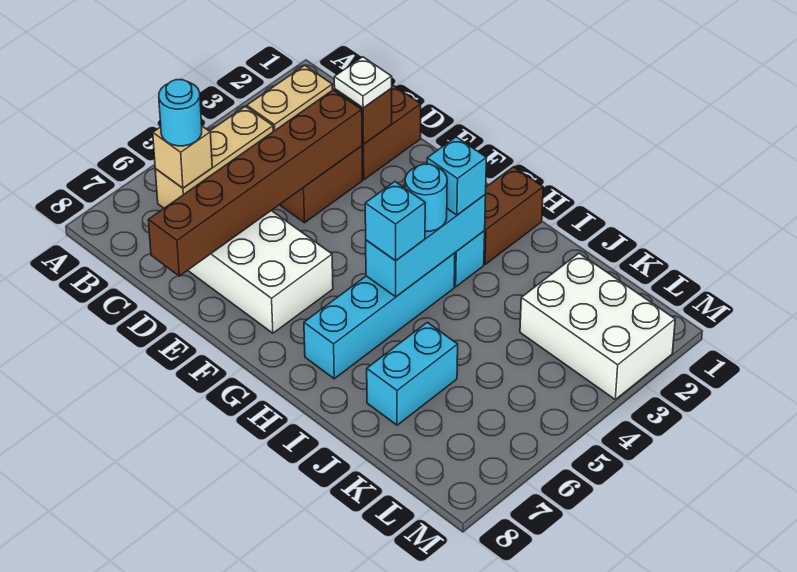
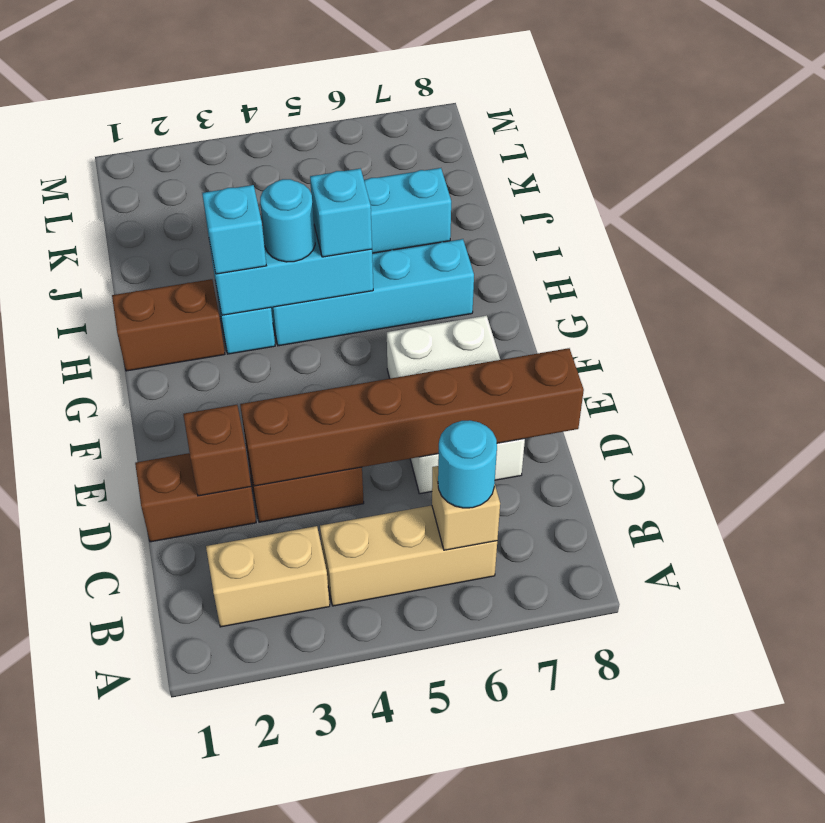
white 1x1 plate [334,57,392,108] -> none
white 2x3 brick [520,253,675,400] -> none

